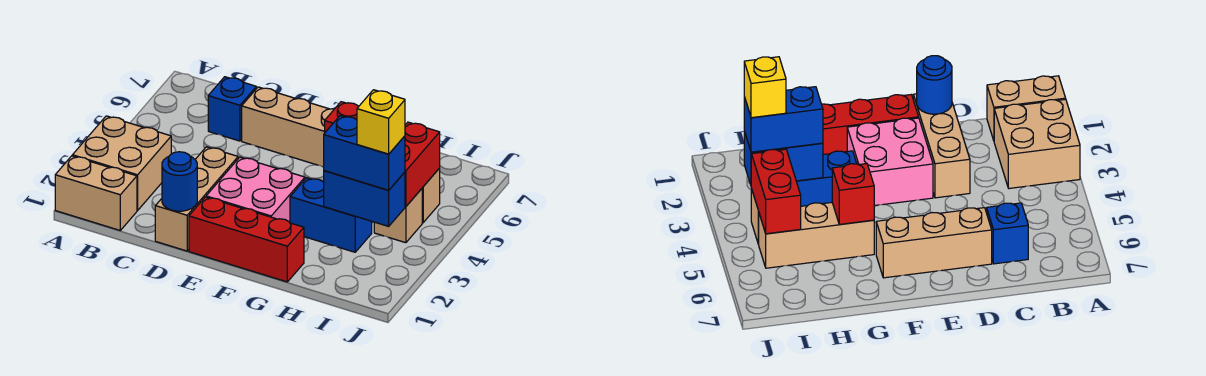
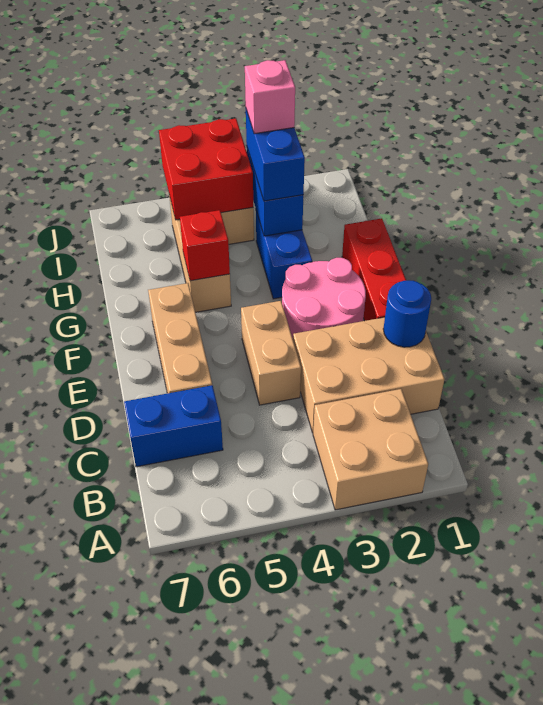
tan 1x2 brick [55,156,137,230] -> tan 1x2 brick moved to [241,301,301,405]
blue 1x1 brick [208,77,256,141] -> blue 1x2 brick [124,385,223,467]
tan 1x3 brick [155,147,238,251] -> tan 2x3 brick [293,317,445,433]
pink 2x2 brick [206,157,305,222] -> pink 2x2 round brick [282,258,366,339]
yellow 1x1 brick [357,90,405,154] -> pink 1x1 brick [245,60,295,134]
red 1x2 brick [405,122,440,206] -> red 2x2 brick [159,119,253,220]

